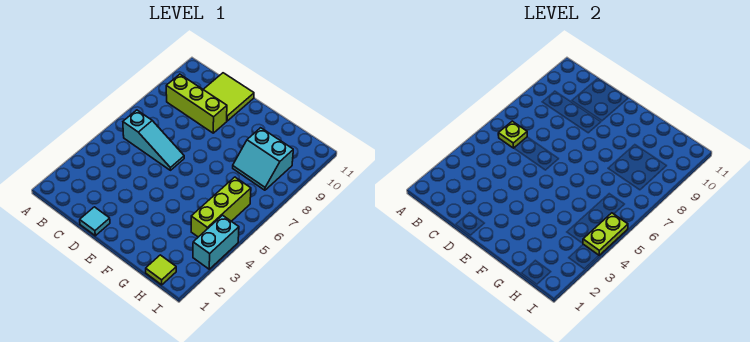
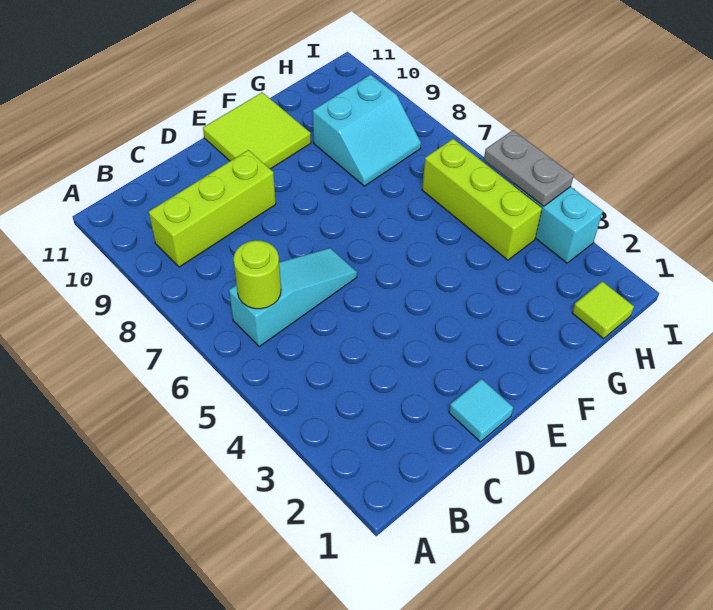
lime 1x1 plate [498,121,527,148] -> lime 1x1 round brick [234,240,281,309]
lime 2x2 tile [203,73,254,121] -> lime 2x2 tile moved to [203,92,311,169]
lime 1x2 plate [583,213,628,255] -> grey 1x2 plate [484,130,574,206]

